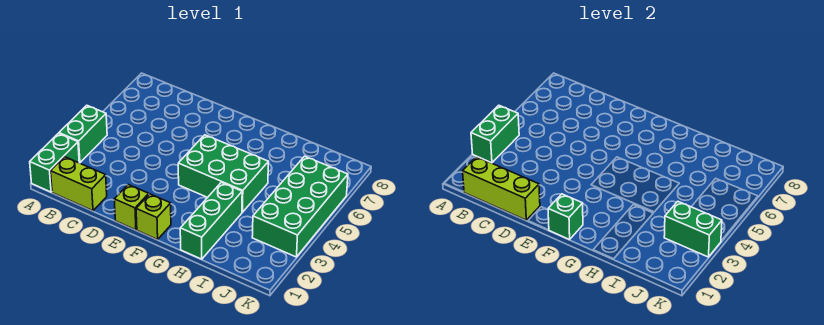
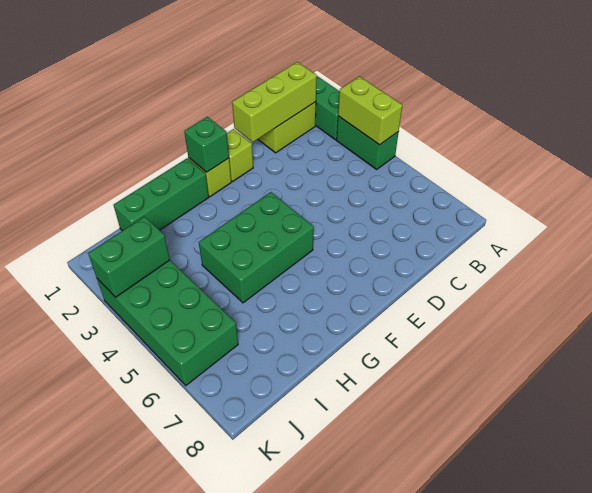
green 1x2 brick [471,105,519,163] -> lime 1x2 brick [338,77,402,145]
green 1x3 brick [180,182,242,259] -> green 1x3 brick turned to [114,158,209,231]

